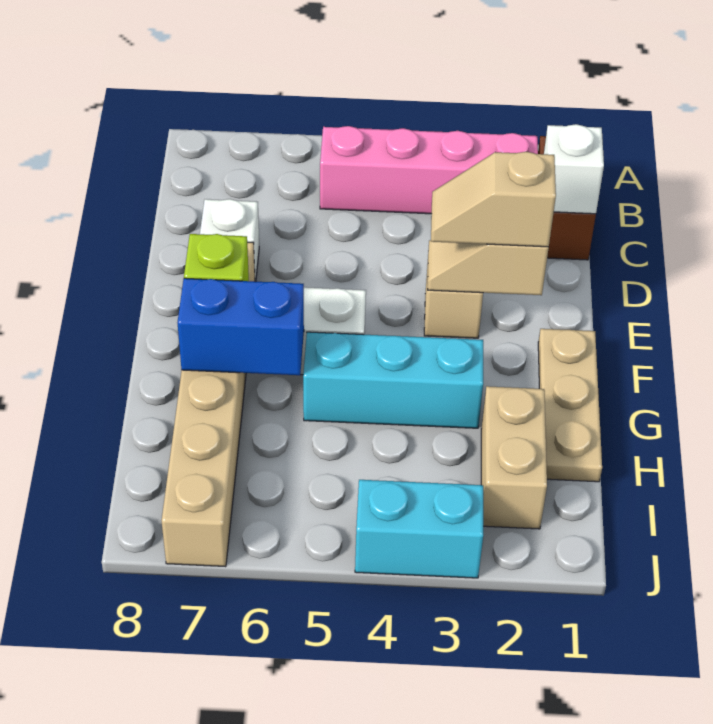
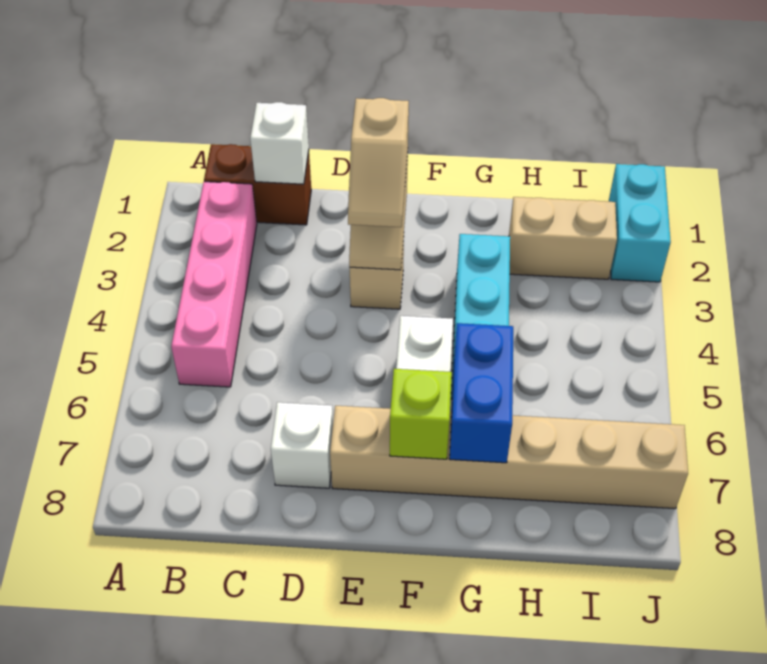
tan 1x3 plate [538,329,602,482] -> none
cyan 1x2 brick [355,480,483,578] -> cyan 1x2 brick moved to [609,164,671,282]

